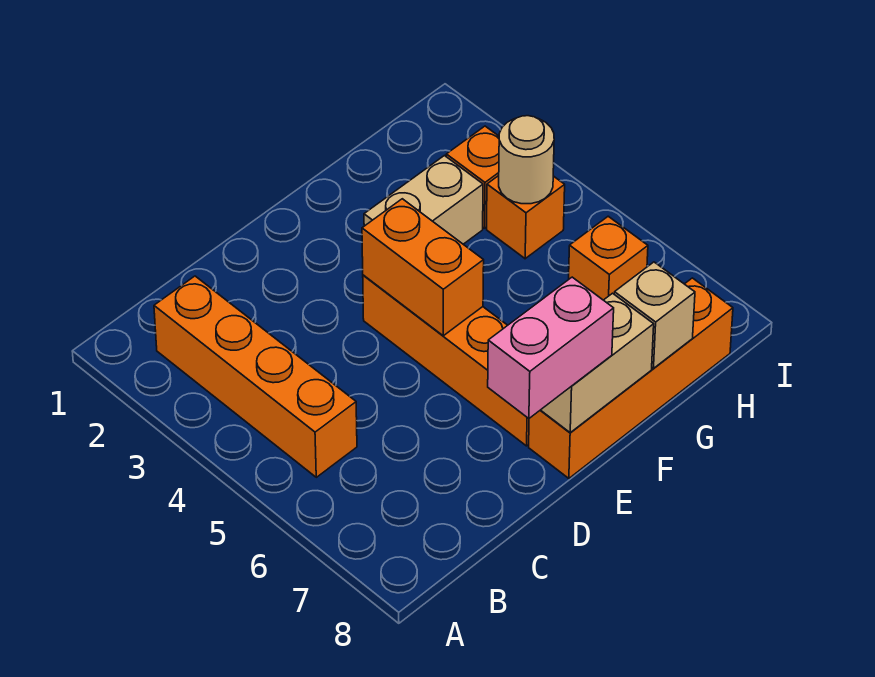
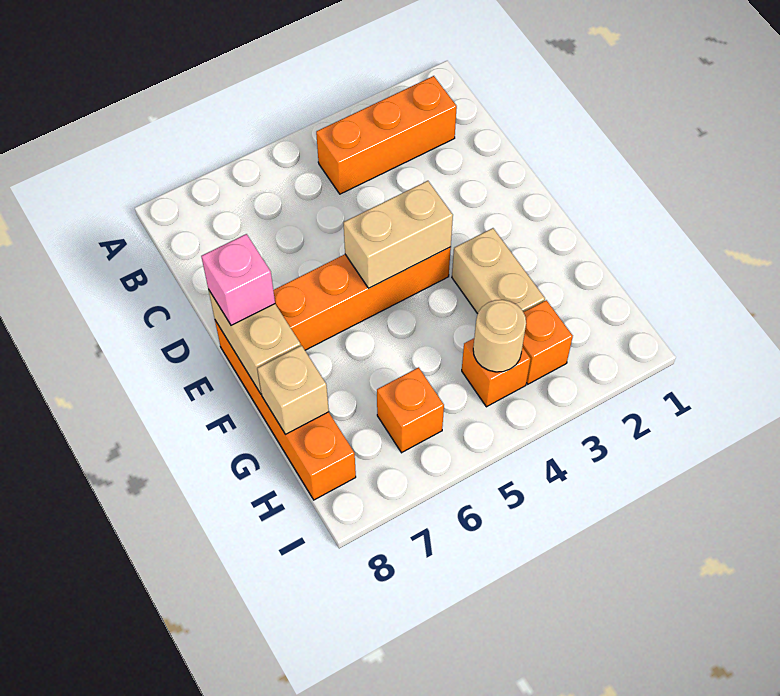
orange 1x4 brick [154,276,357,477] -> orange 1x3 brick [316,76,457,194]
pink 1x2 brick [488,277,614,419] -> pink 1x1 brick [201,234,275,325]
orange 1x2 brick [362,199,484,336] -> tan 1x2 brick [344,181,453,288]

